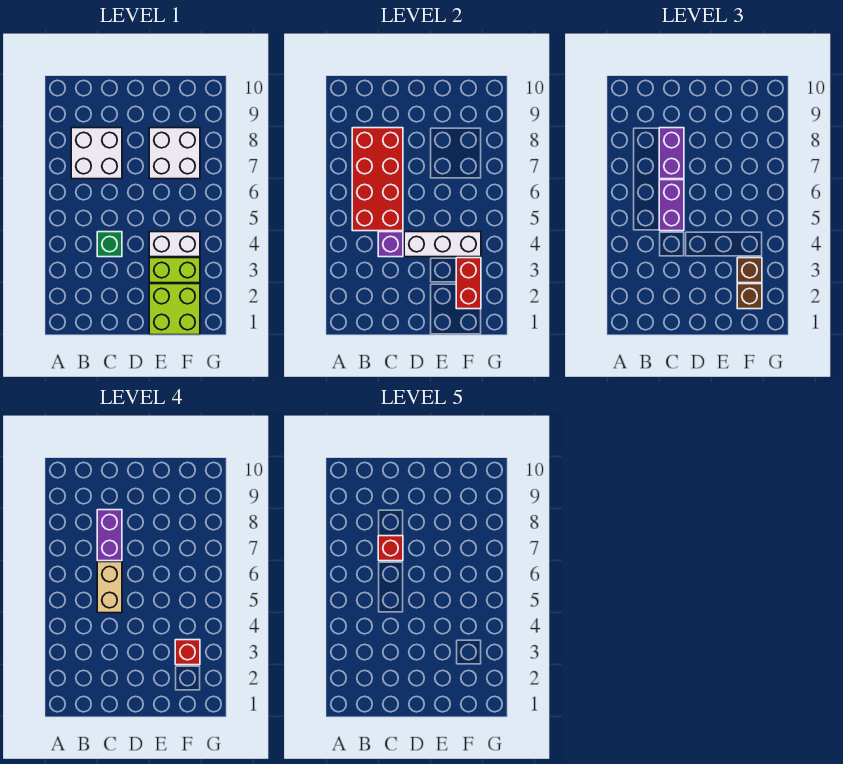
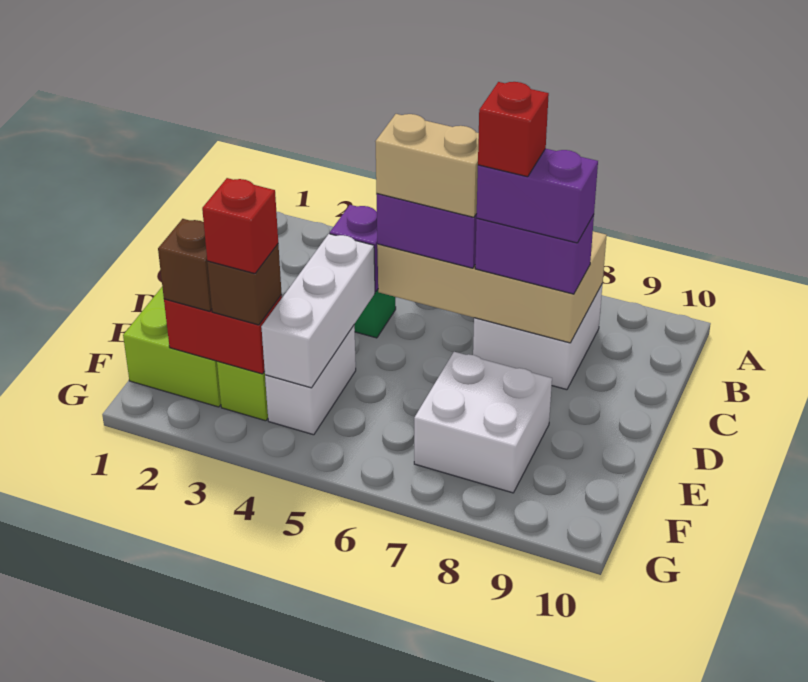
red 2x4 brick [352,128,403,231] -> tan 2x4 brick [377,231,607,343]

